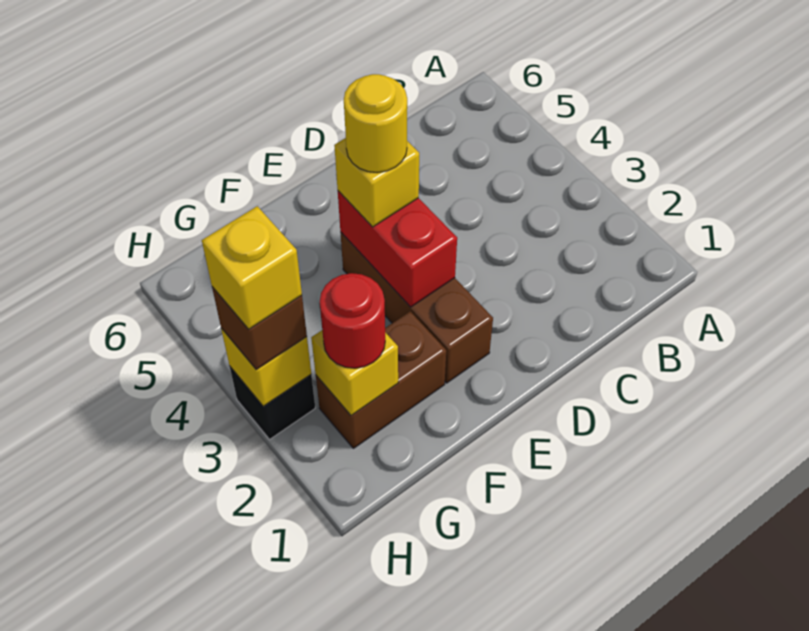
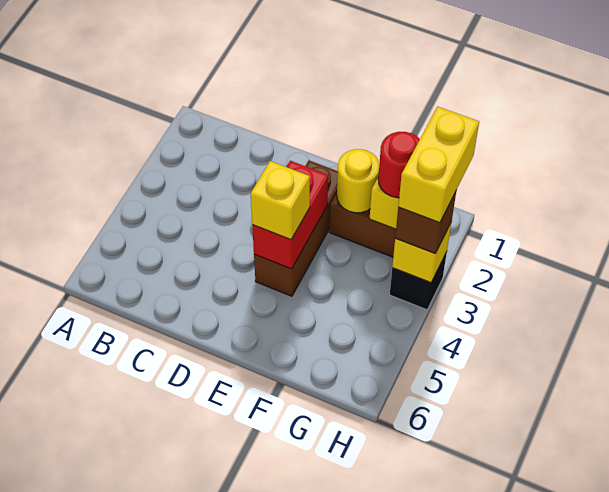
yellow 1x1 round brick [344,74,407,173] -> yellow 1x1 round brick moved to [337,149,379,213]
yellow 1x1 brick [202,206,302,329] -> yellow 1x2 brick [398,107,479,223]

